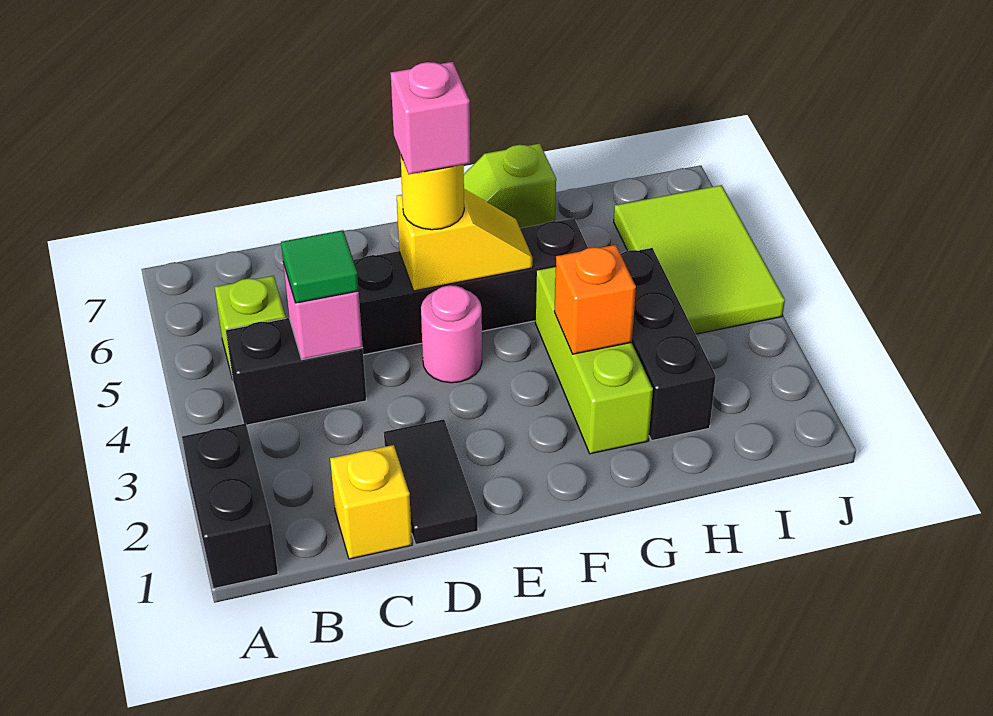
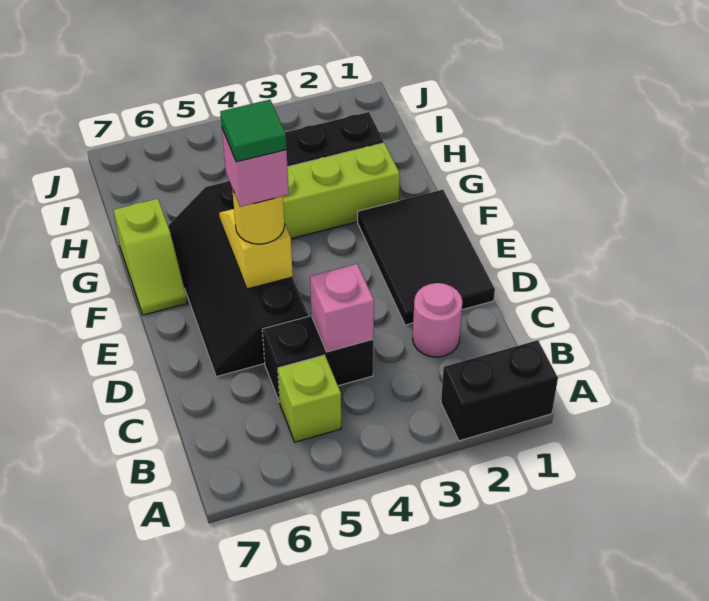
black 1x2 brick [226,318,366,425] -> black 1x2 brick turned to [262,316,373,402]
yellow 1x1 brick [330,445,412,559] -> none
green 1x1 tile [281,230,359,303] -> green 1x1 tile moved to [220,100,287,162]
black 1x2 tile [384,419,478,544] -> black 2x3 tile [358,190,495,325]
pink 1x1 round brick [421,285,482,383] -> pink 1x1 round brick moved to [413,283,463,357]
orange 1x1 brick [554,245,636,354] -> none
lime 2x3 tile [614,185,785,334] -> none

